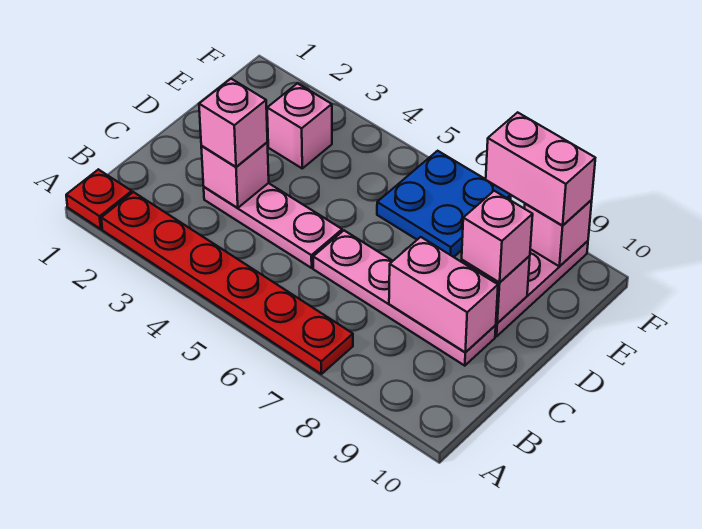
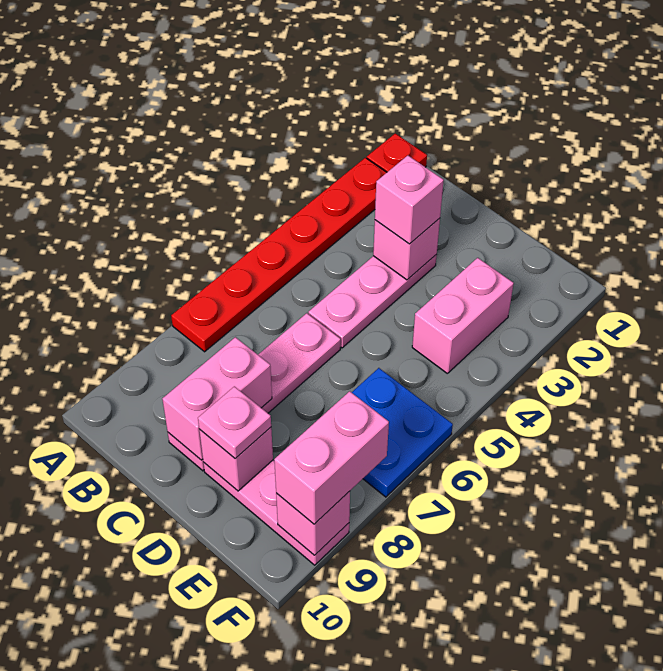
pink 1x1 brick [462,191,533,282] -> pink 1x1 plate [198,386,271,459]
pink 1x1 brick [267,83,332,168] -> pink 1x2 brick [412,258,514,373]

